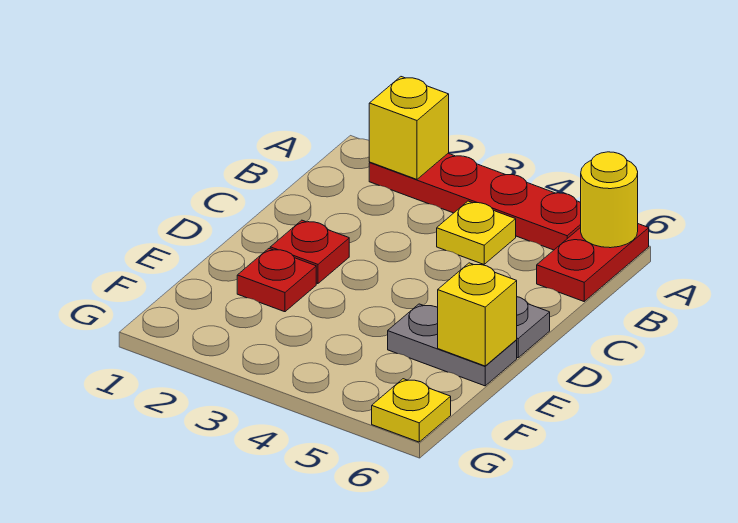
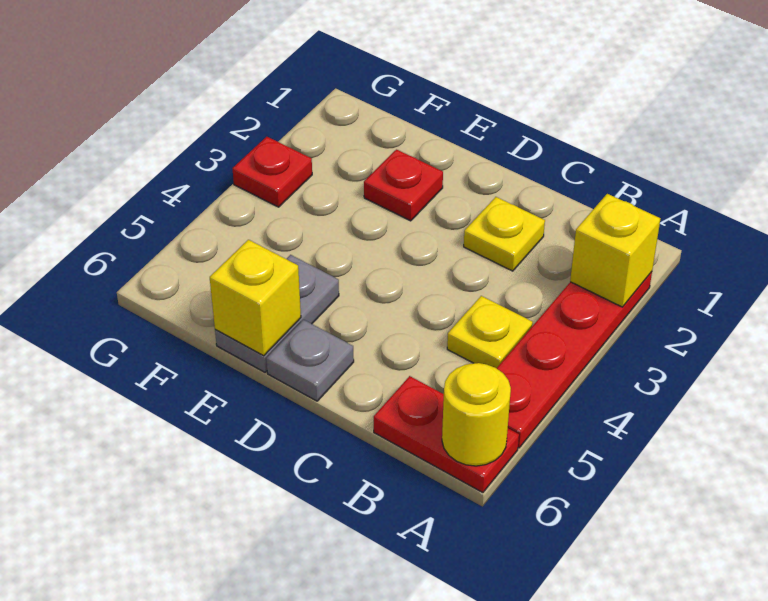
red 1x1 plate [270,220,349,284] -> red 1x1 plate moved to [232,137,312,207]
yellow 1x1 plate [372,379,451,442] -> yellow 1x1 plate moved to [464,197,545,271]

